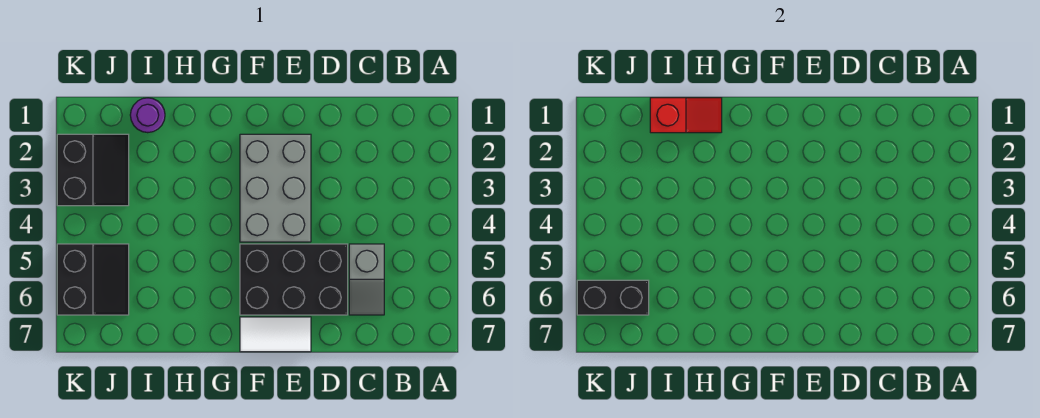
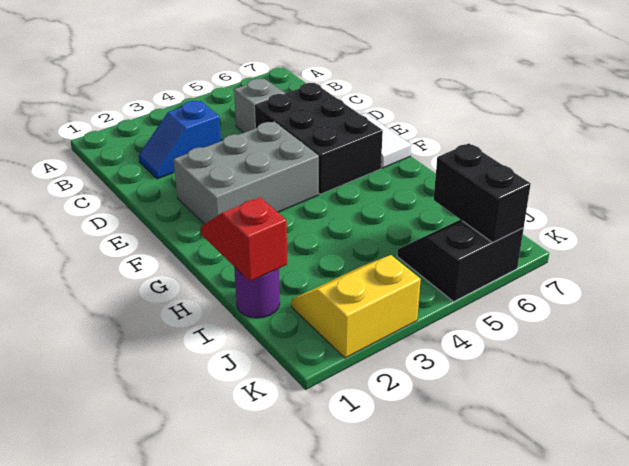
none -> blue 1x2 slope [139,101,221,179]
black 2x2 slope [57,134,129,206] -> yellow 2x2 slope [291,255,421,358]

